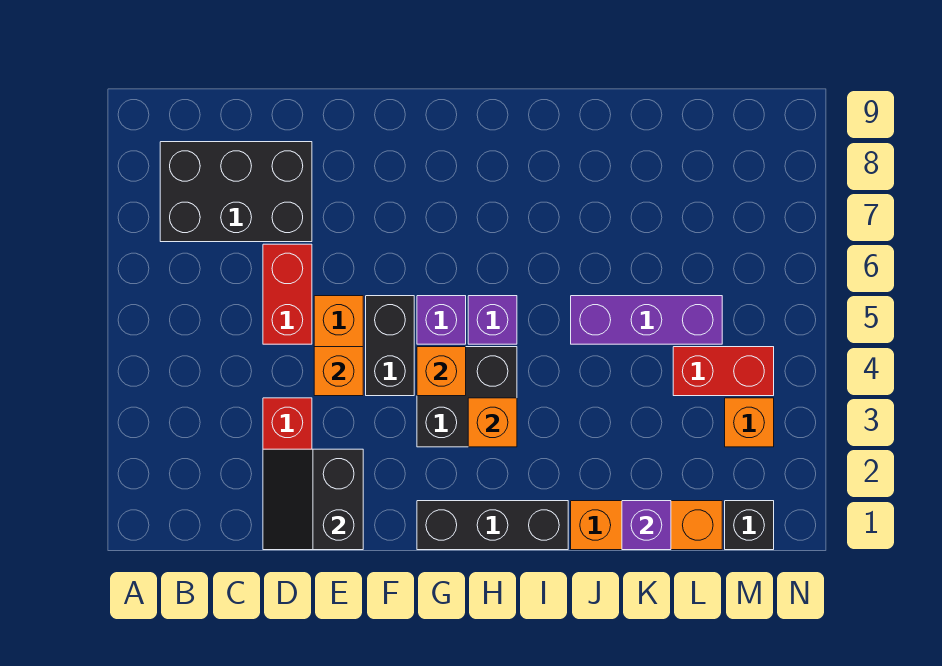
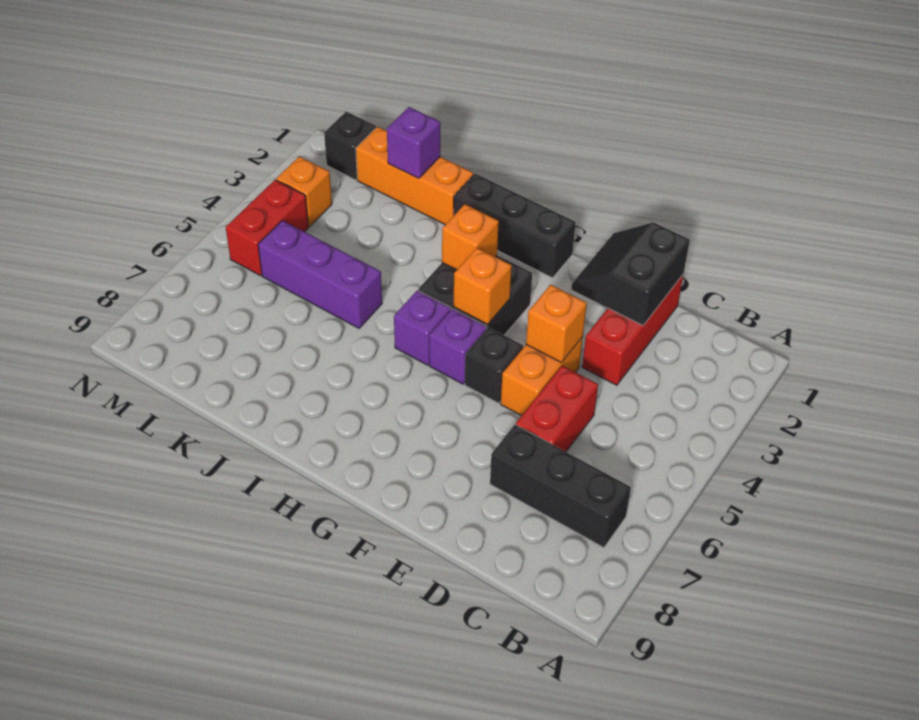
black 2x3 brick [160,142,312,242] -> black 1x3 brick [490,425,631,548]
black 2x2 slope [263,449,363,550] -> black 2x2 slope turned to [571,222,690,325]
black 1x2 brick [366,296,414,396] -> black 1x1 brick [465,327,523,403]
red 1x2 brick [673,347,774,396] -> red 1x2 brick turned to [226,180,308,276]

